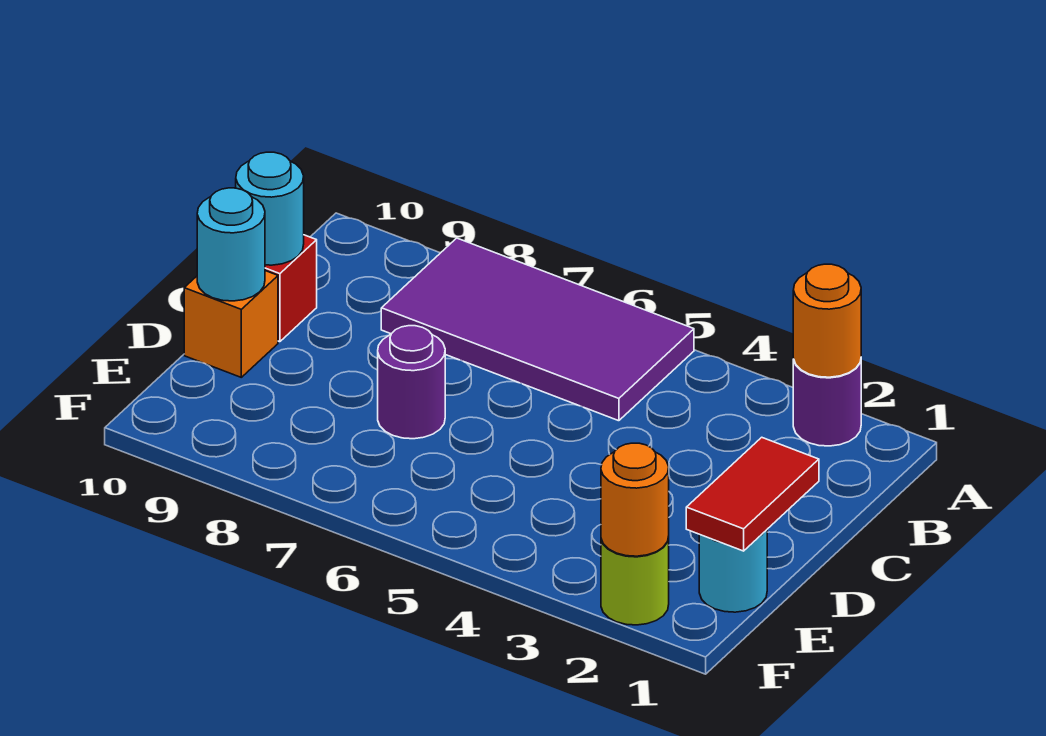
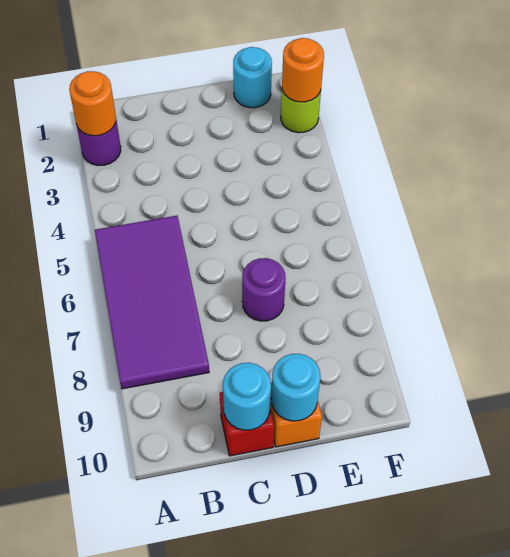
red 1x2 tile [686,437,819,551] -> none

